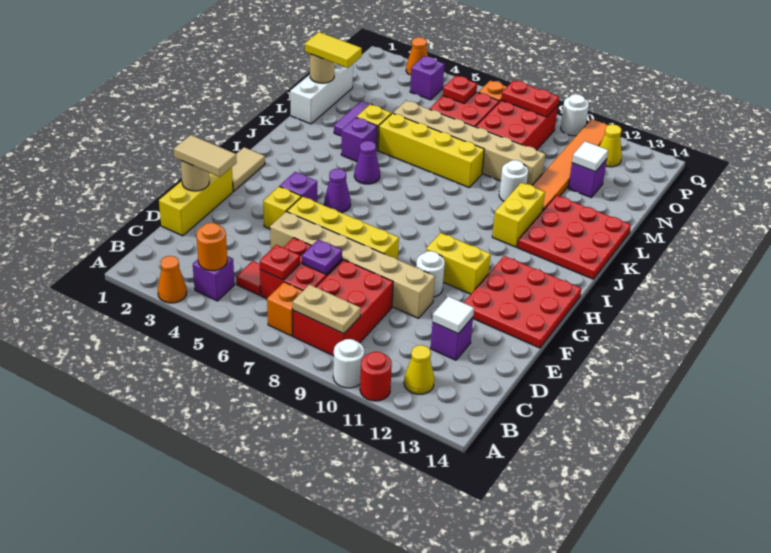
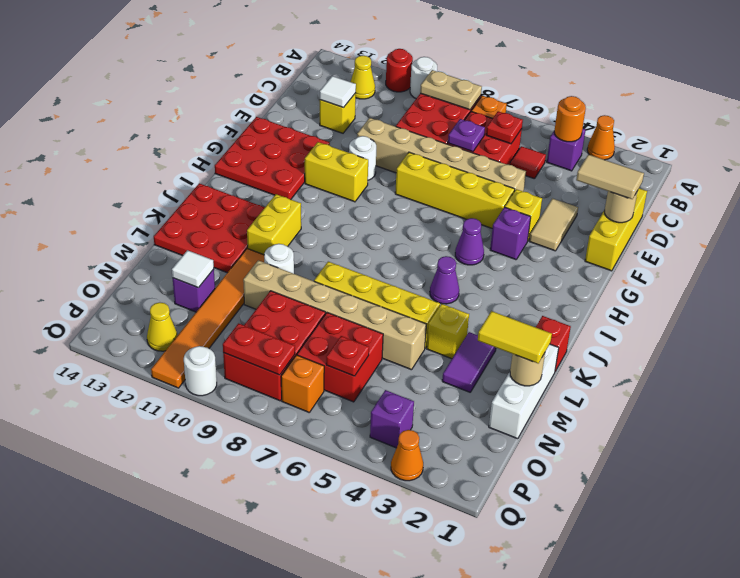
purple 1x1 brick [431,317,473,360] -> yellow 1x1 brick [320,93,356,133]
tan 1x2 tile [232,147,265,191] -> tan 1x2 tile moved to [529,198,578,251]
none -> red 1x1 brick [536,316,571,371]
purple 1x1 brick [341,117,377,161] -> none

